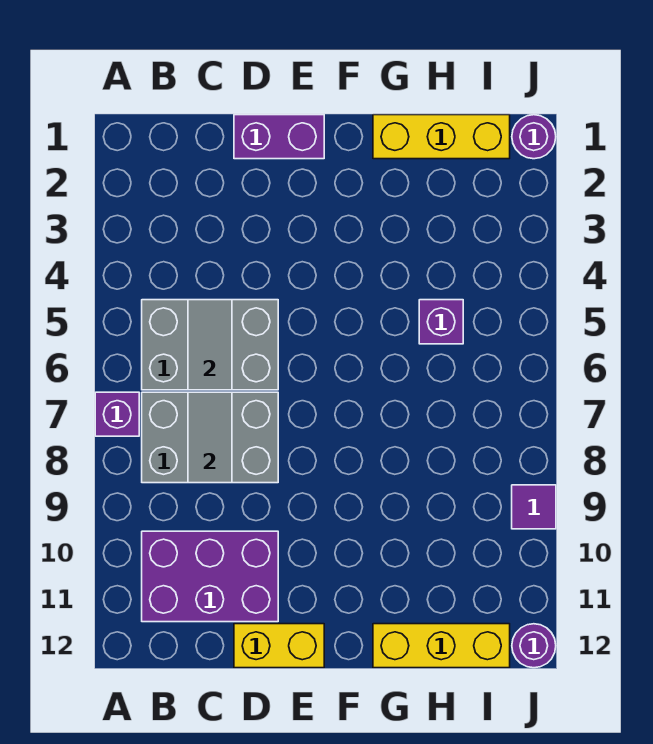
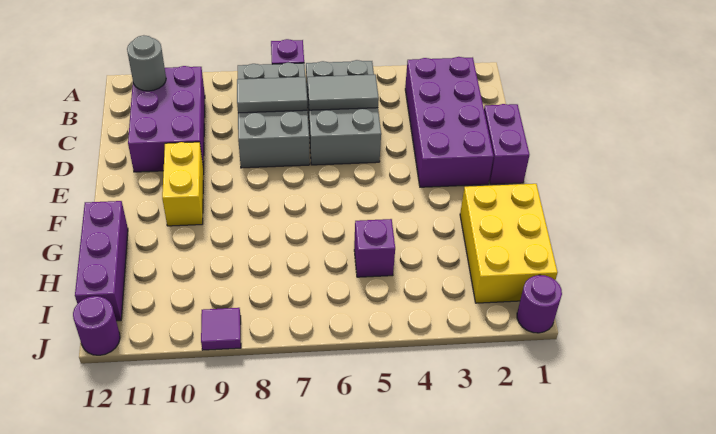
none -> purple 2x4 brick [405,57,494,187]
none -> grey 1x1 round brick [127,35,166,91]
yellow 1x2 brick [234,624,324,668] -> yellow 1x2 brick moved to [162,142,204,226]
yellow 1x3 brick [373,115,510,159] -> yellow 2x3 brick [460,184,558,303]
yellow 1x3 brick [373,624,510,668] -> purple 1x3 brick [75,201,128,321]

